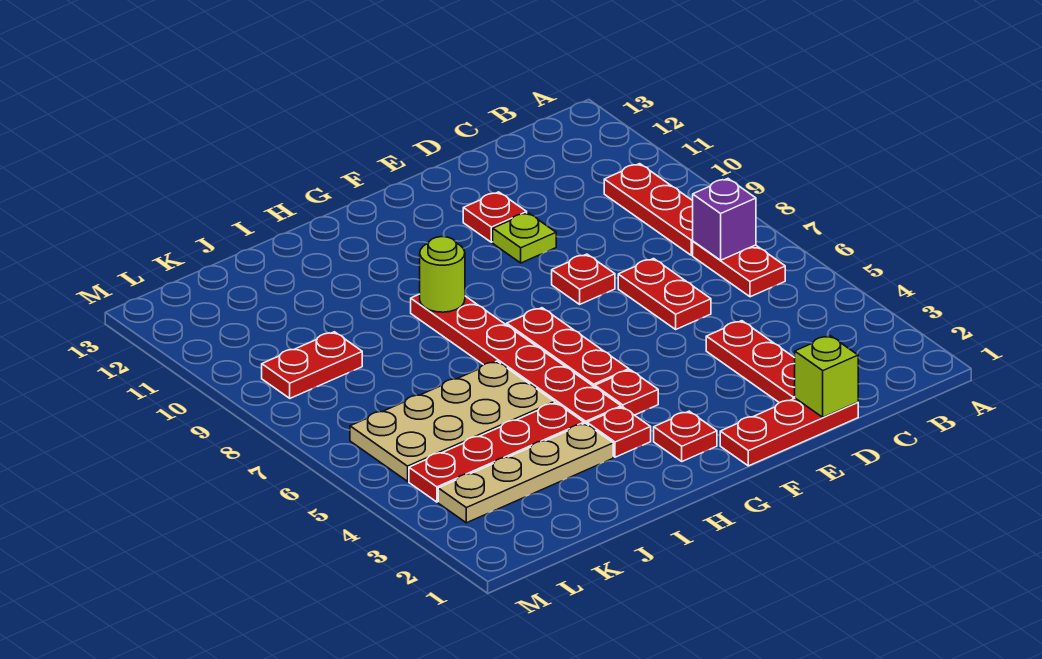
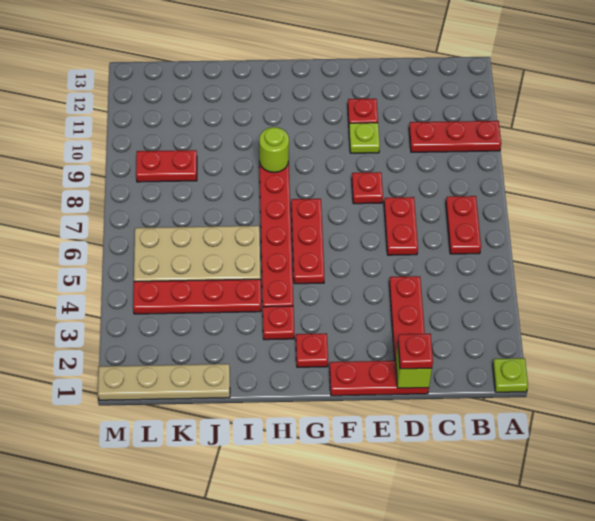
none -> lime 1x1 plate [493,358,528,392]
purple 1x1 brick [693,179,756,260] -> none
red 1x3 plate [604,164,693,255] -> red 1x3 plate turned to [409,121,501,152]
red 1x1 plate [595,370,658,415] -> red 1x1 plate moved to [398,334,433,369]
tan 1x4 plate [438,423,613,523] -> tan 1x4 plate moved to [98,364,230,400]

